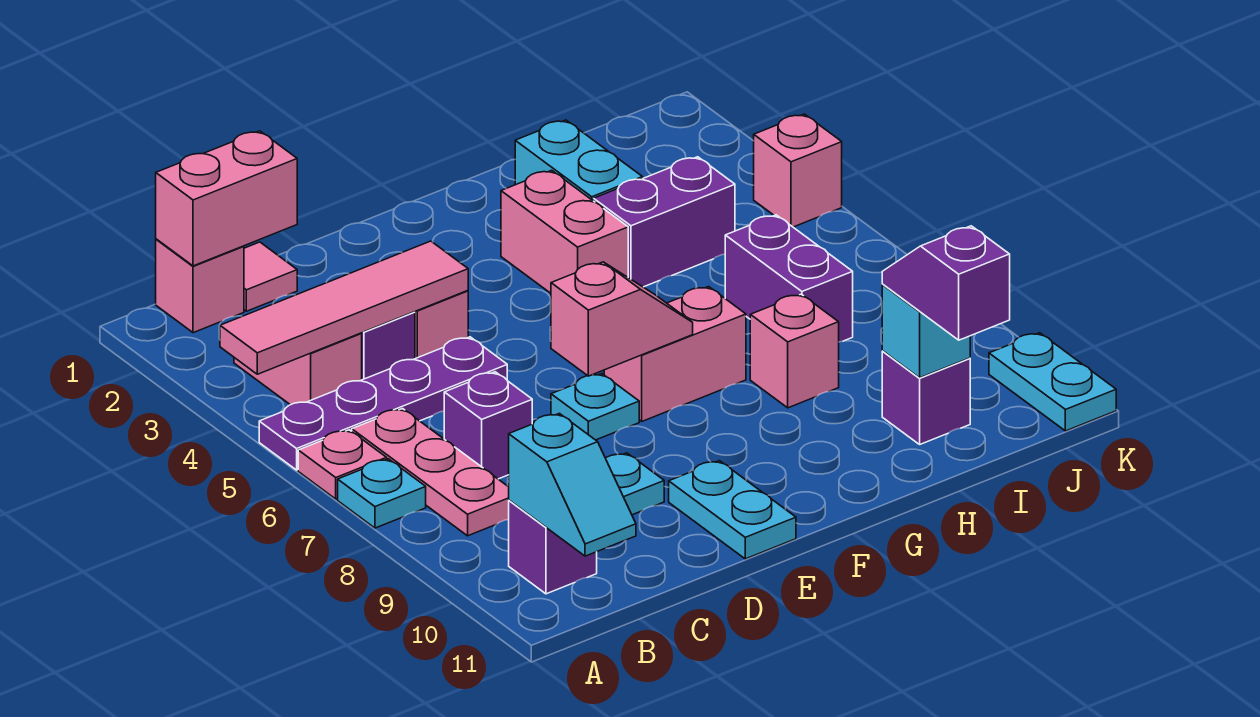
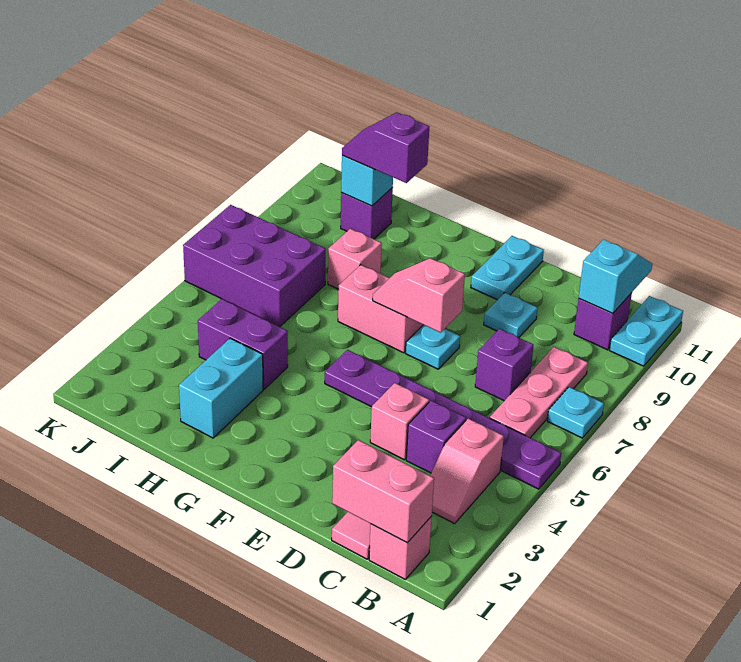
pink 1x4 tile [220,241,468,374] -> none
purple 1x4 plate [259,337,507,470] -> purple 1x6 plate [325,350,561,489]
pink 1x1 plate [298,430,387,499] -> none
pink 1x2 brick [501,170,628,293] -> none
purple 1x2 brick [725,215,853,342] -> purple 2x3 brick [183,205,326,327]
purple 1x2 slope [882,226,1010,340] -> purple 1x2 slope turned to [342,112,429,183]
pink 1x1 brick [754,114,842,227] -> none
cyan 1x2 plate [989,333,1116,431] -> cyan 1x2 plate moved to [610,296,683,366]

